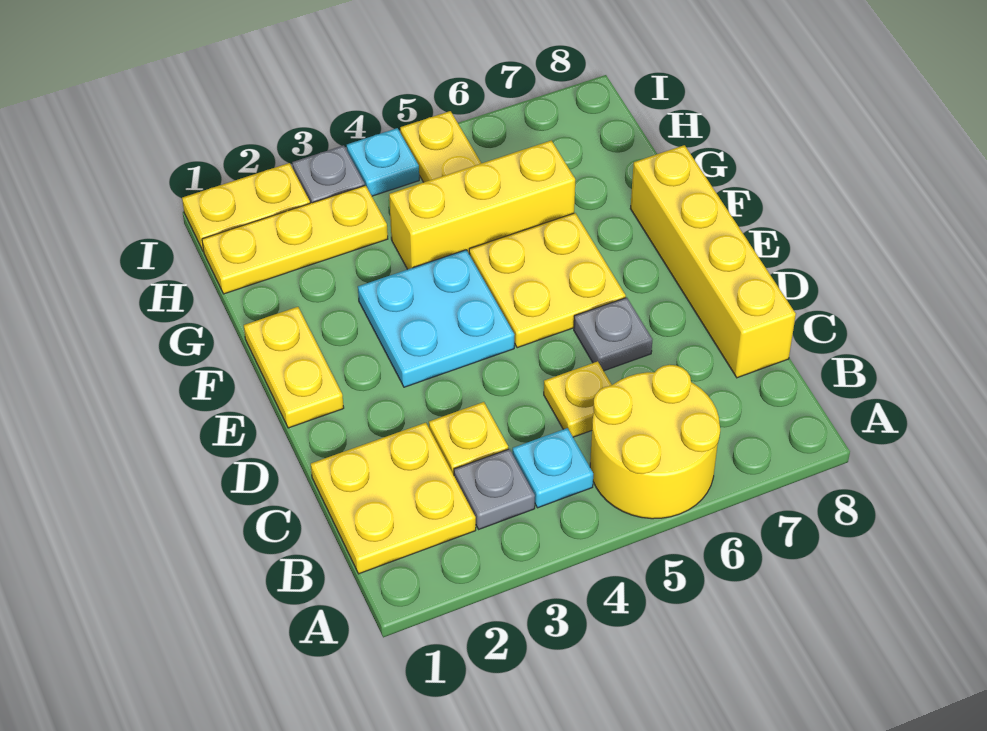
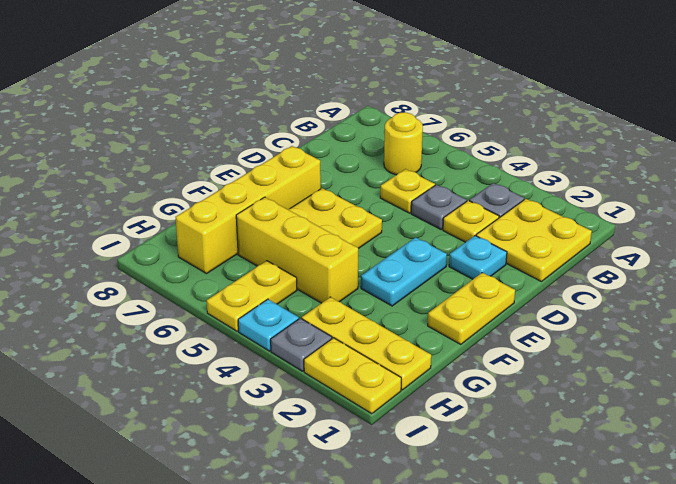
yellow 2x2 round brick [590,365,720,519] -> yellow 1x1 round brick [384,112,423,175]
cyan 1x1 plate [512,428,593,508] -> cyan 1x1 plate moved to [449,236,507,279]
yellow 1x4 brick [630,145,796,378] -> yellow 1x4 brick moved to [176,146,321,274]
grey 1x1 plate [574,298,653,371] -> grey 1x1 plate moved to [411,185,467,229]
cyan 2x2 plate [358,250,515,387] -> cyan 1x2 plate [361,237,447,306]

